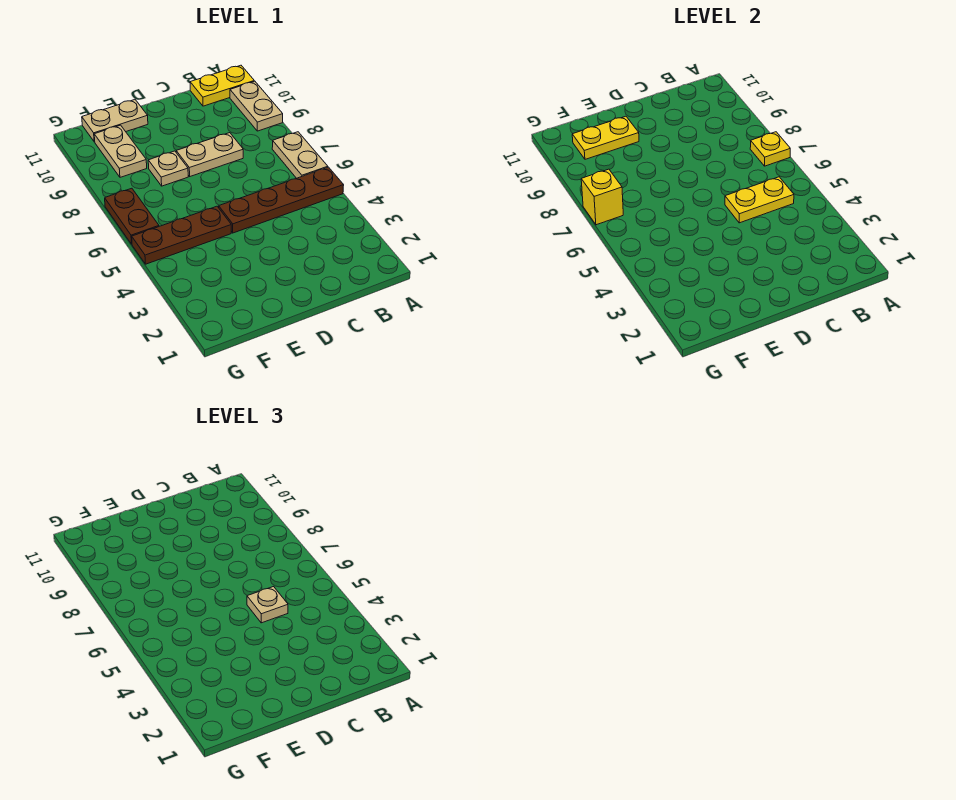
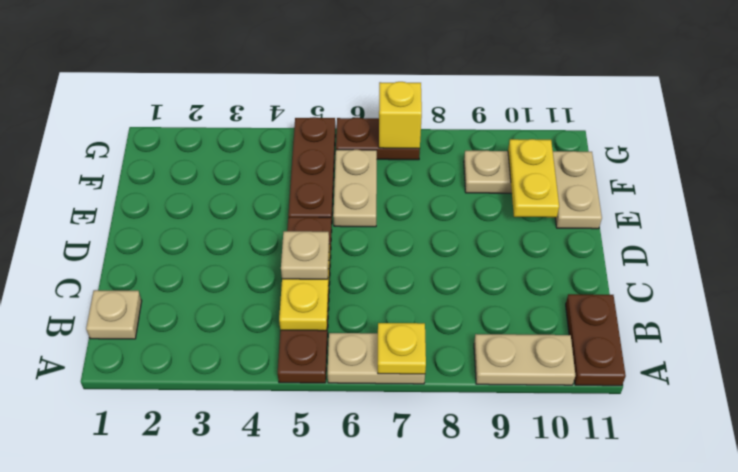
yellow 1x2 plate [190,65,254,106] -> brown 1x2 plate [566,294,626,386]
tan 1x2 plate [176,133,243,176] -> tan 1x2 plate moved to [333,150,377,227]
tan 1x1 plate [148,151,188,186] -> tan 1x1 plate moved to [86,290,142,339]

